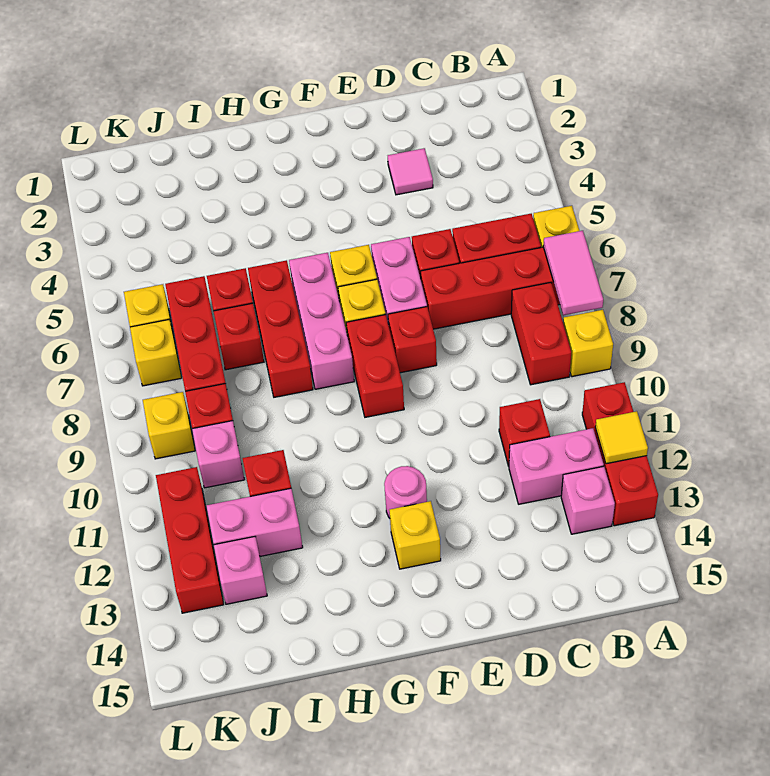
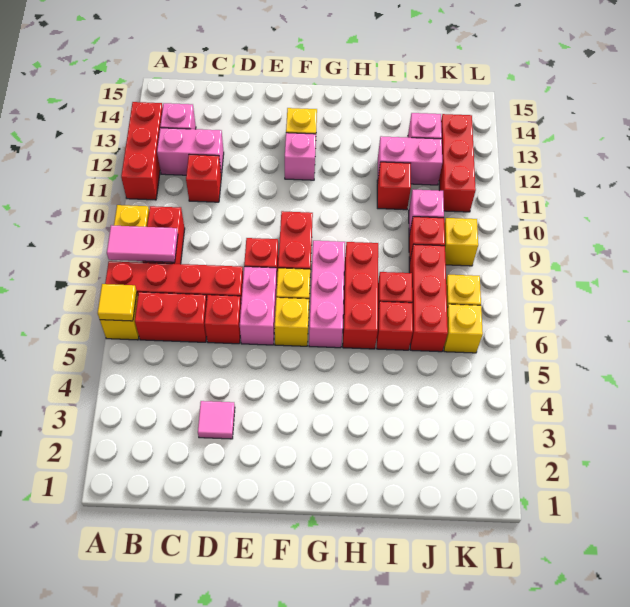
pink 1x2 tile [543,231,603,315] -> pink 1x2 tile turned to [107,225,178,262]
yellow 1x1 tile [595,411,648,464] -> yellow 1x1 tile moved to [98,284,137,321]
pink 1x1 round brick [384,466,427,518] -> pink 1x1 brick [285,133,316,180]

